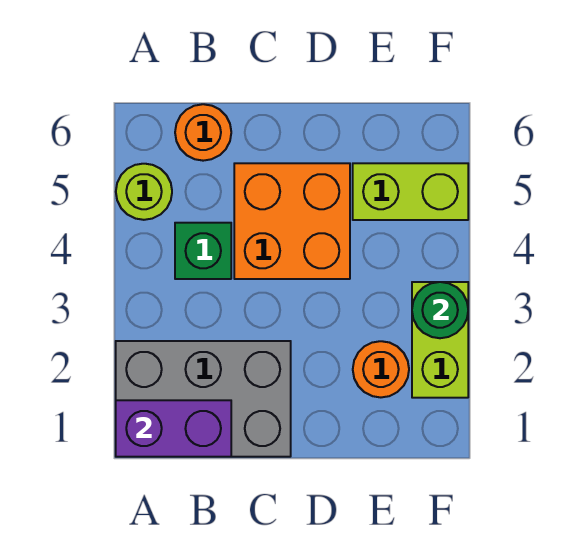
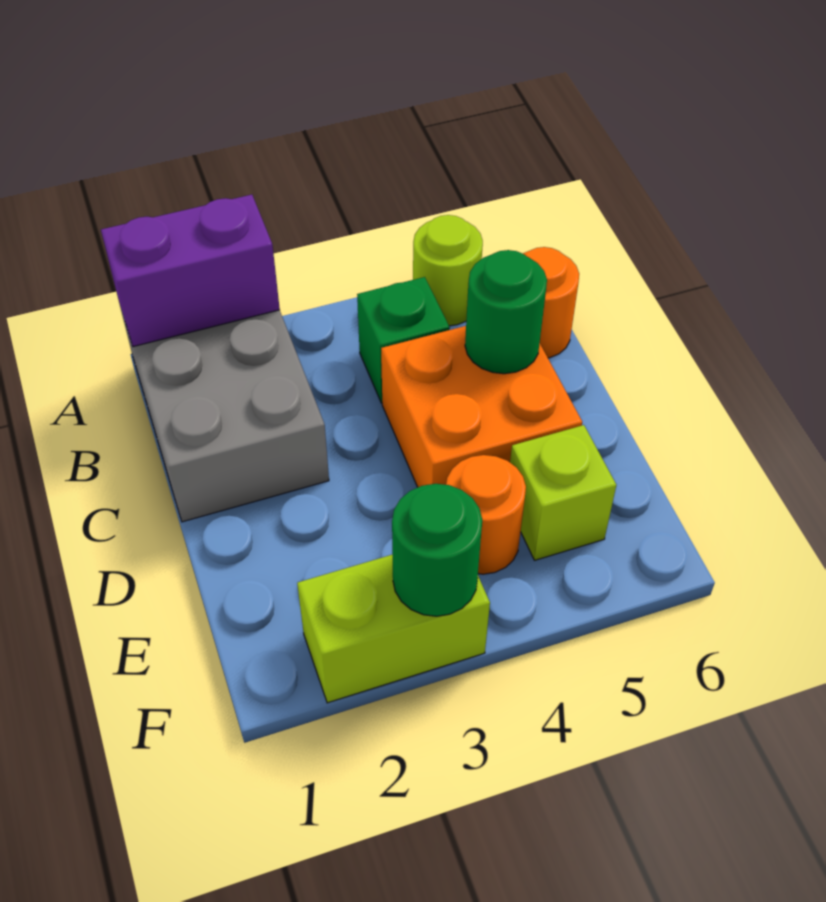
purple 1x2 brick [116,400,231,457] -> purple 1x2 brick turned to [101,195,280,347]
none -> green 1x1 round brick [465,250,547,374]
orange 1x1 round brick [353,341,409,397] -> orange 1x1 round brick moved to [446,455,526,574]
lime 1x2 brick [353,163,468,220] -> lime 1x1 brick [510,425,616,560]

